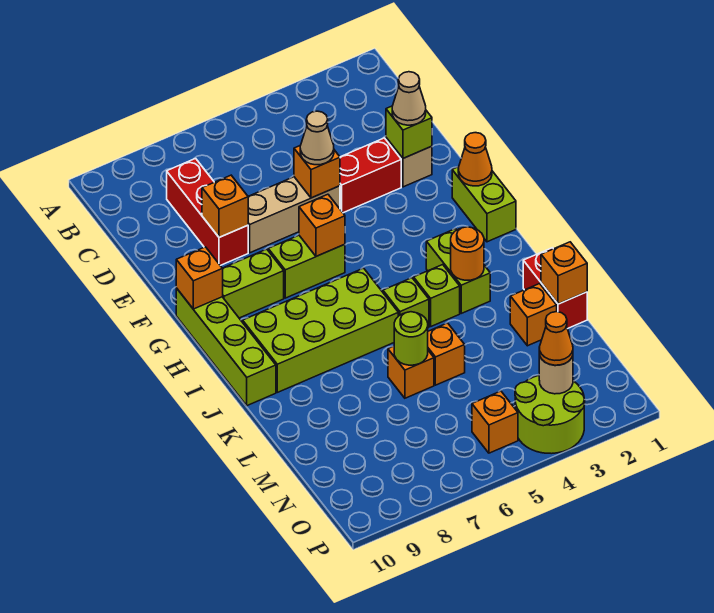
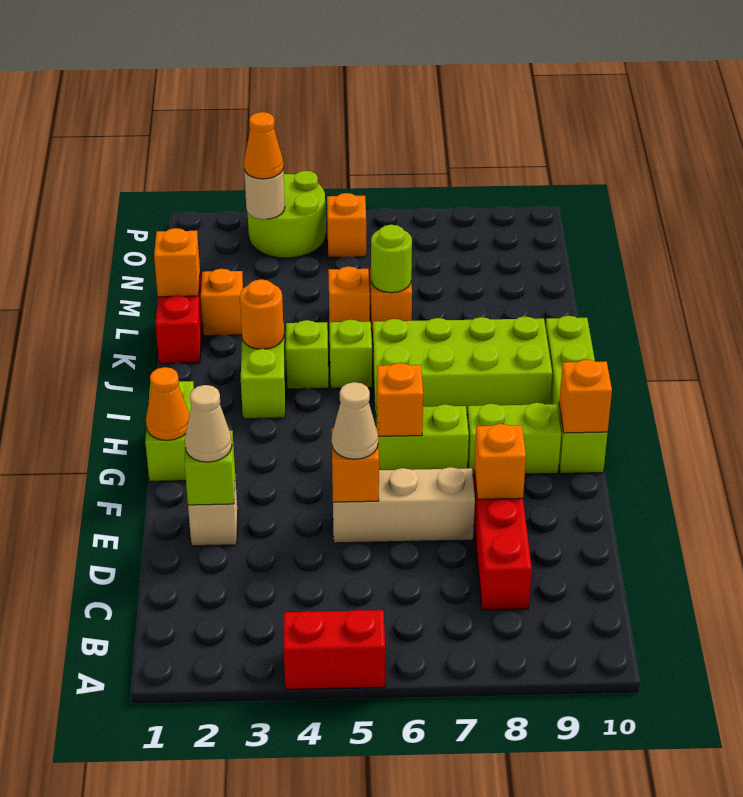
red 1x2 brick [340,138,401,213] -> red 1x2 brick moved to [284,610,385,689]

